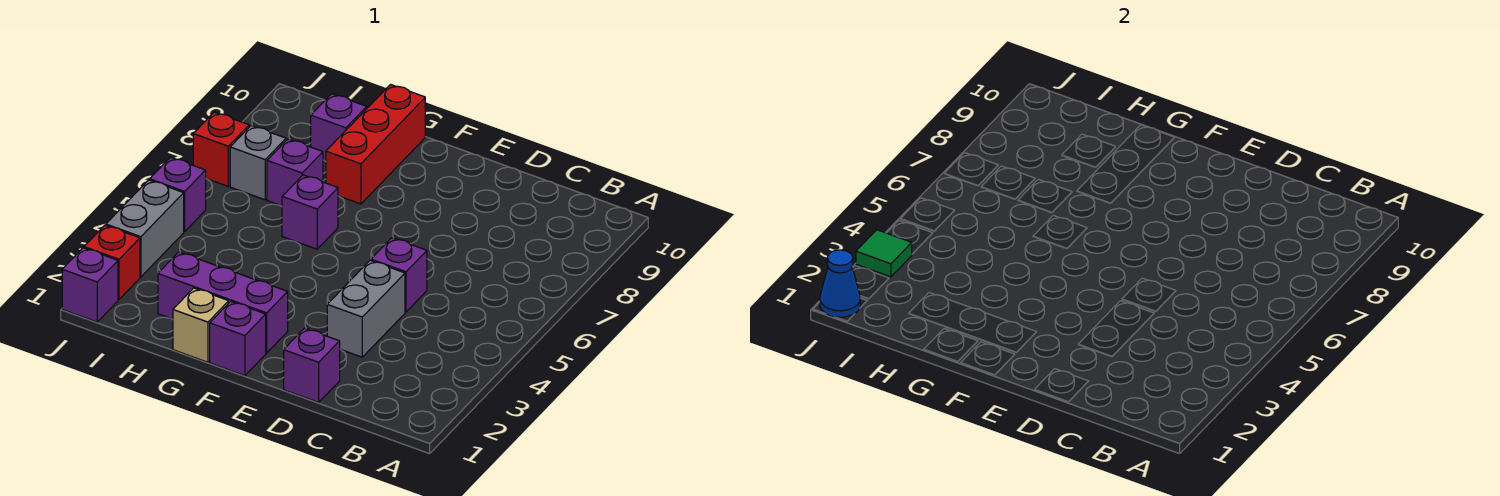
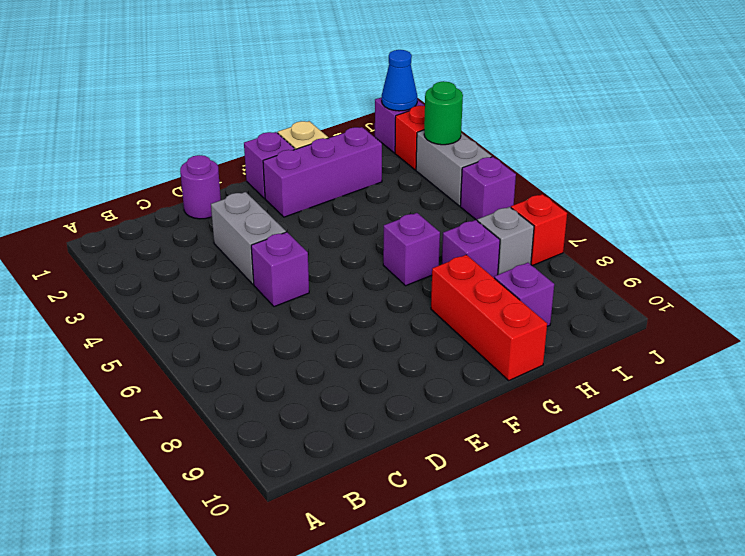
purple 1x1 brick [284,328,340,402] -> purple 1x1 round brick [180,155,221,219]
green 1x1 tile [856,230,912,277] -> green 1x1 round brick [424,81,463,145]

